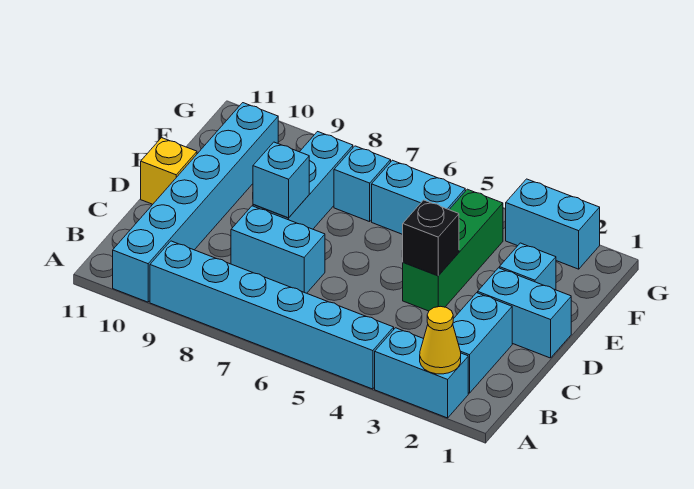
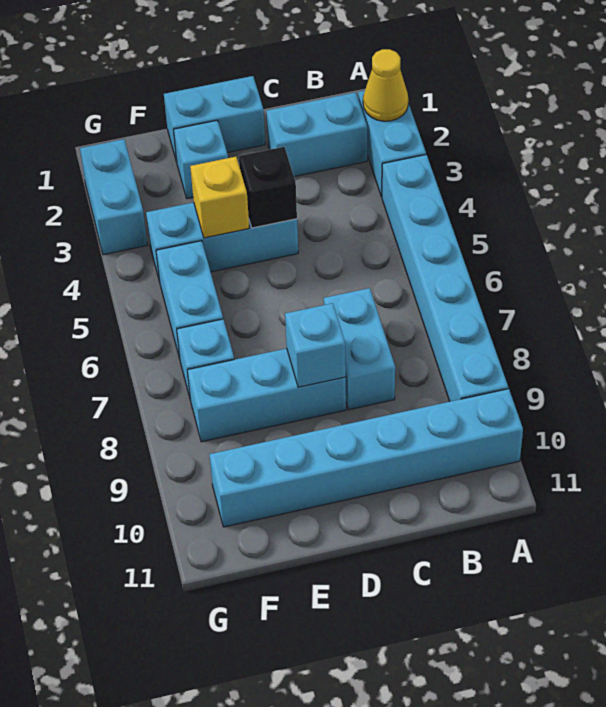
cyan 1x2 brick [478,268,571,358] -> cyan 1x2 brick turned to [164,76,265,161]
green 1x3 brick [403,189,503,311] -> cyan 1x3 brick [146,202,298,281]
yellow 1x1 brick [141,138,197,204] -> yellow 1x1 brick moved to [190,157,249,238]

